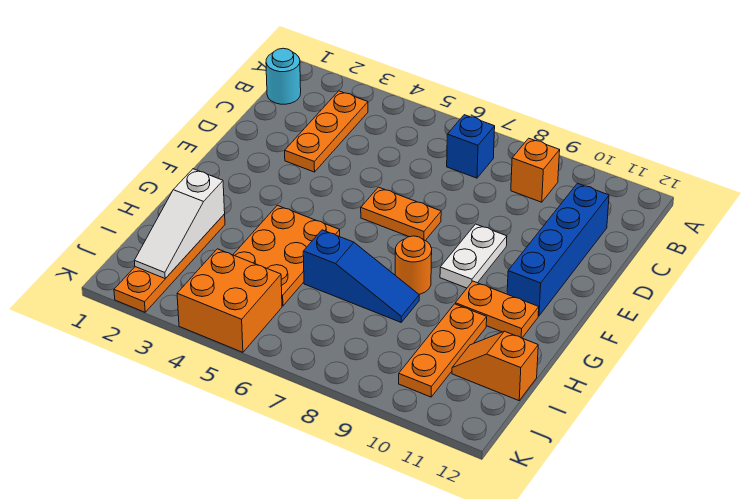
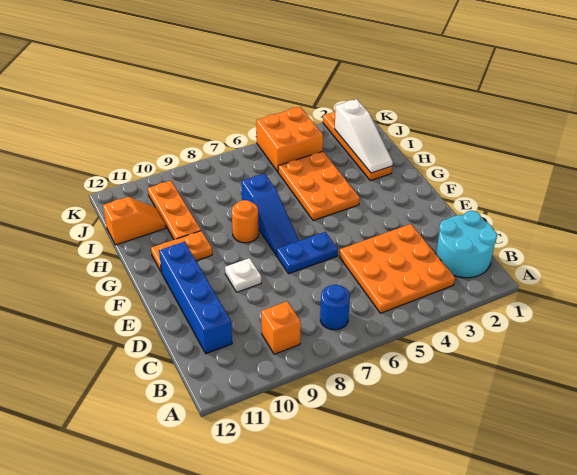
cyan 1x1 round brick [266,48,301,104] -> cyan 2x2 round brick [436,211,497,278]
orange 1x3 plate [285,91,368,172] -> orange 3x3 plate [339,224,455,313]
blue 1x1 brick [447,115,495,178] -> blue 1x1 round brick [320,285,350,330]
orange 1x2 plate [361,187,441,240] -> blue 1x2 plate [277,232,338,274]
white 1x2 plate [440,224,507,288] -> white 1x1 plate [225,258,261,292]
white 1x3 slope [135,169,225,278] -> white 1x3 slope turned to [335,99,393,173]
blue 1x3 slope [303,230,419,322] -> blue 1x3 slope turned to [241,173,299,255]

